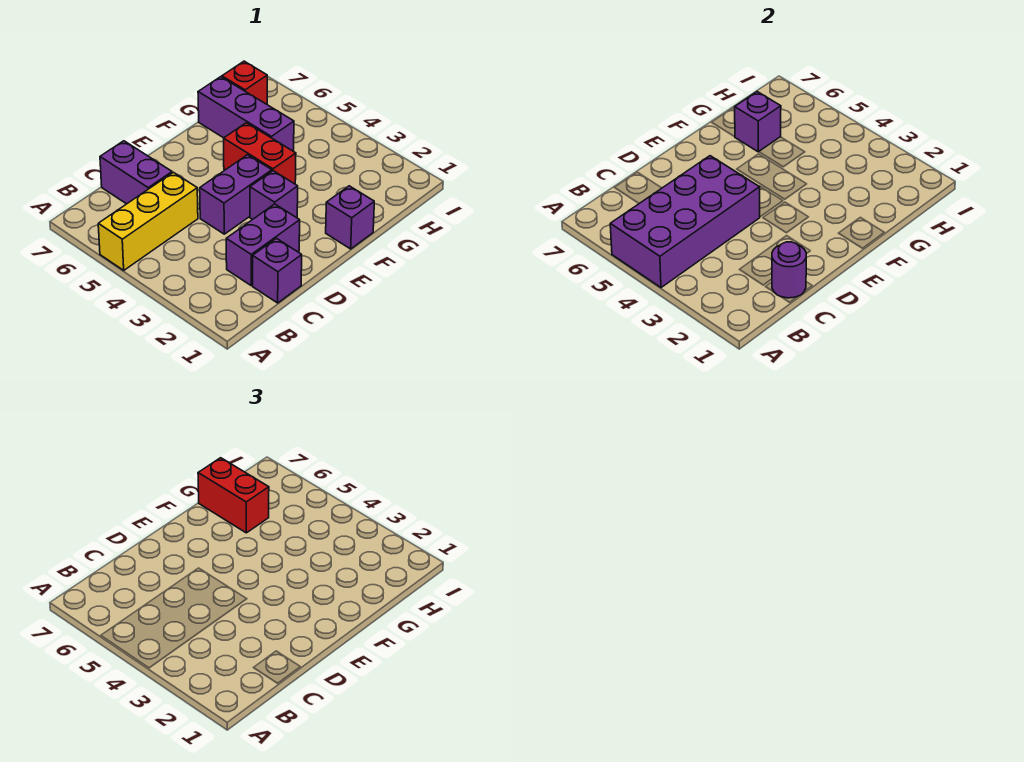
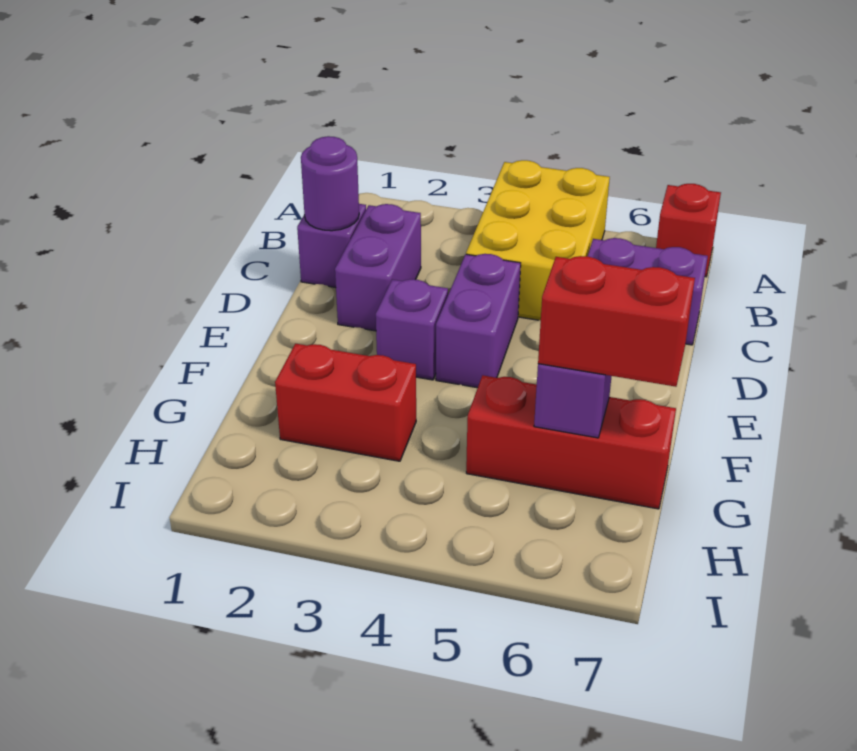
purple 2x4 brick [610,156,760,288] -> none
yellow 1x3 brick [98,172,198,270] -> yellow 2x3 brick [466,160,610,320]
purple 1x1 brick [326,186,374,249] -> none
red 1x2 brick [224,123,296,184] -> red 1x2 brick moved to [275,344,416,461]
purple 1x3 brick [198,77,294,151] -> red 1x3 brick [466,375,676,509]
red 1x1 brick [222,61,267,104] -> red 1x1 brick moved to [656,184,721,277]

